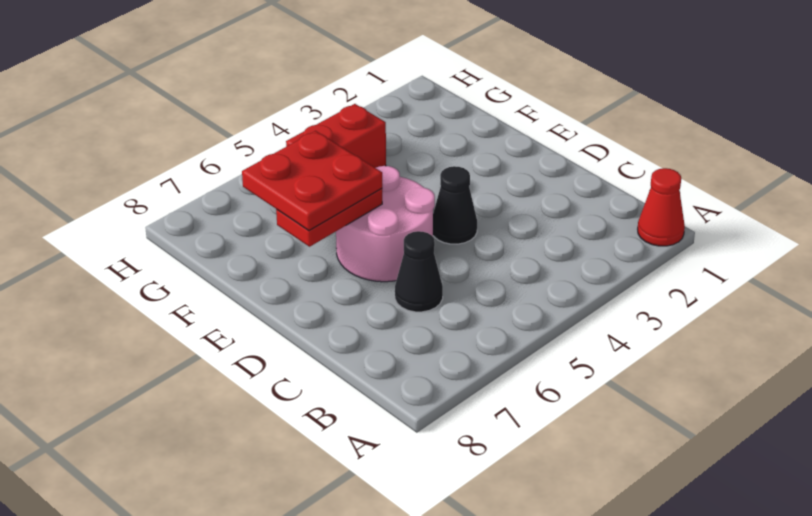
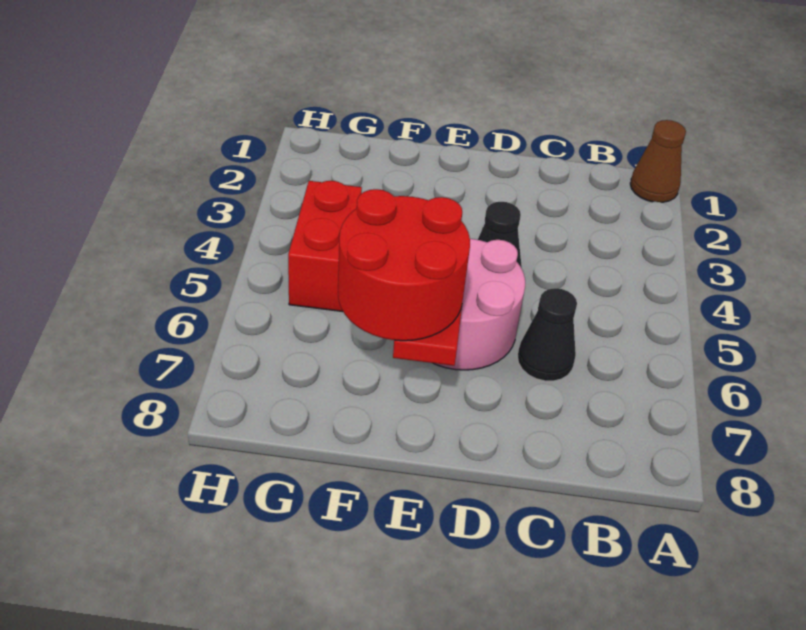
red 1x1 cone [638,168,685,246] -> brown 1x1 cone [630,120,686,202]
red 2x2 plate [242,131,382,231] -> red 2x2 round brick [338,189,470,341]

